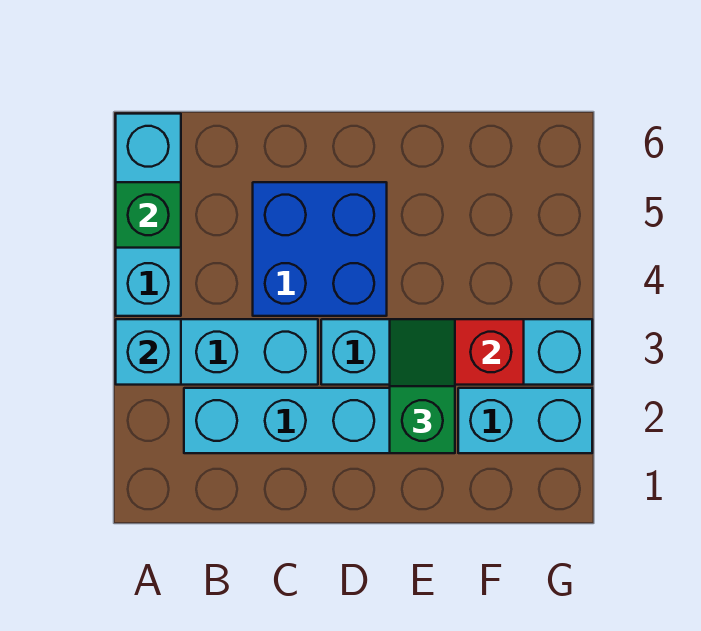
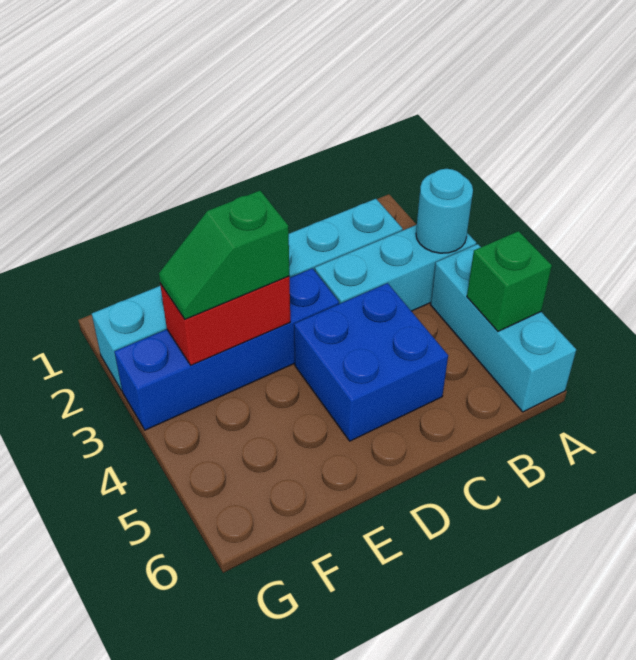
cyan 1x1 brick [116,319,181,385] -> cyan 1x1 round brick [416,169,473,253]
cyan 1x4 brick [321,319,592,385] -> blue 1x4 brick [114,268,339,430]
green 1x2 slope [390,319,455,453] -> green 1x2 slope turned to [159,191,289,319]

